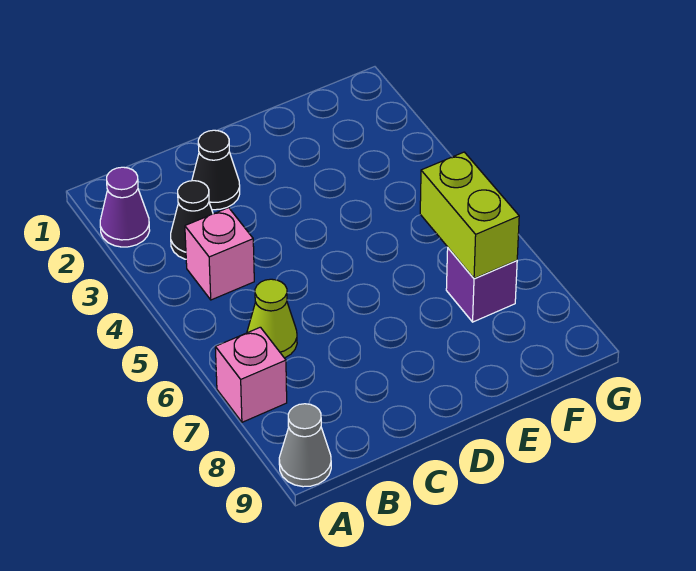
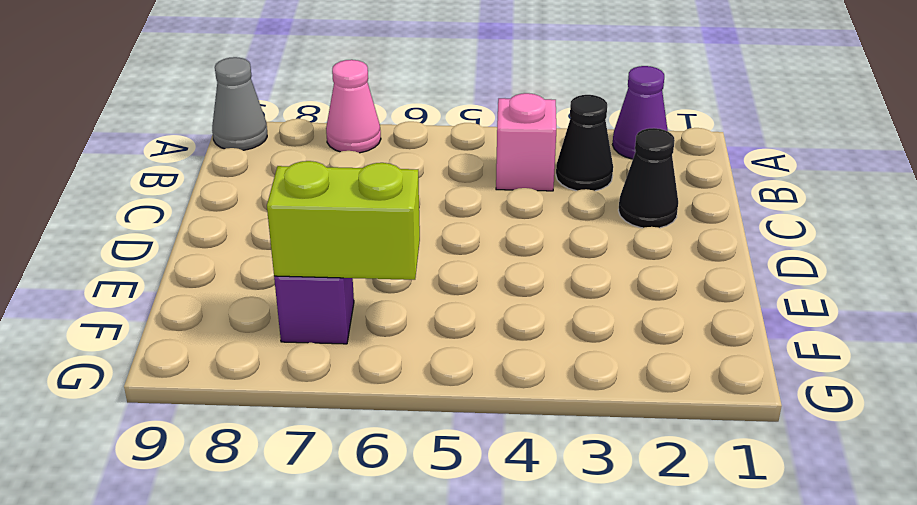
pink 1x1 brick [215,327,287,422] -> pink 1x1 cone [326,60,381,153]
lime 1x1 cone [247,279,297,358] -> none

